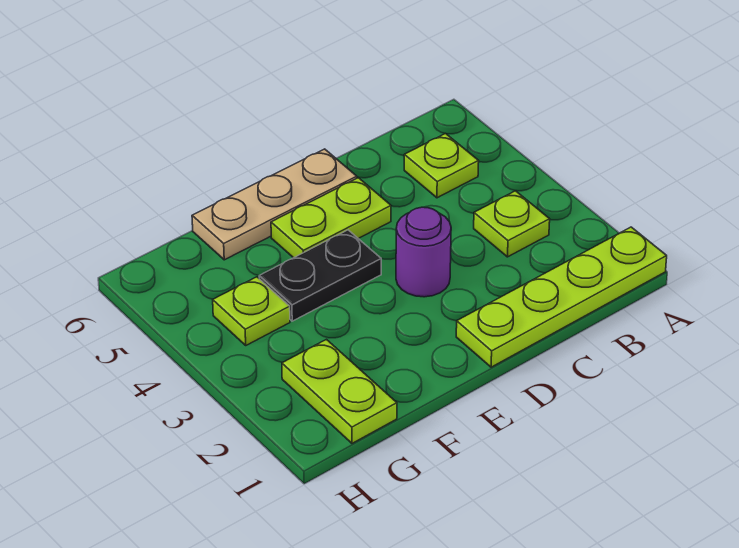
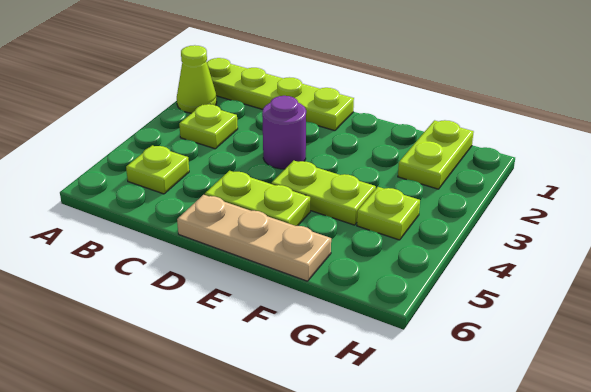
none -> lime 1x1 cone [177,45,217,113]
black 1x2 plate [259,230,381,321] -> lime 1x2 plate [271,161,376,225]

